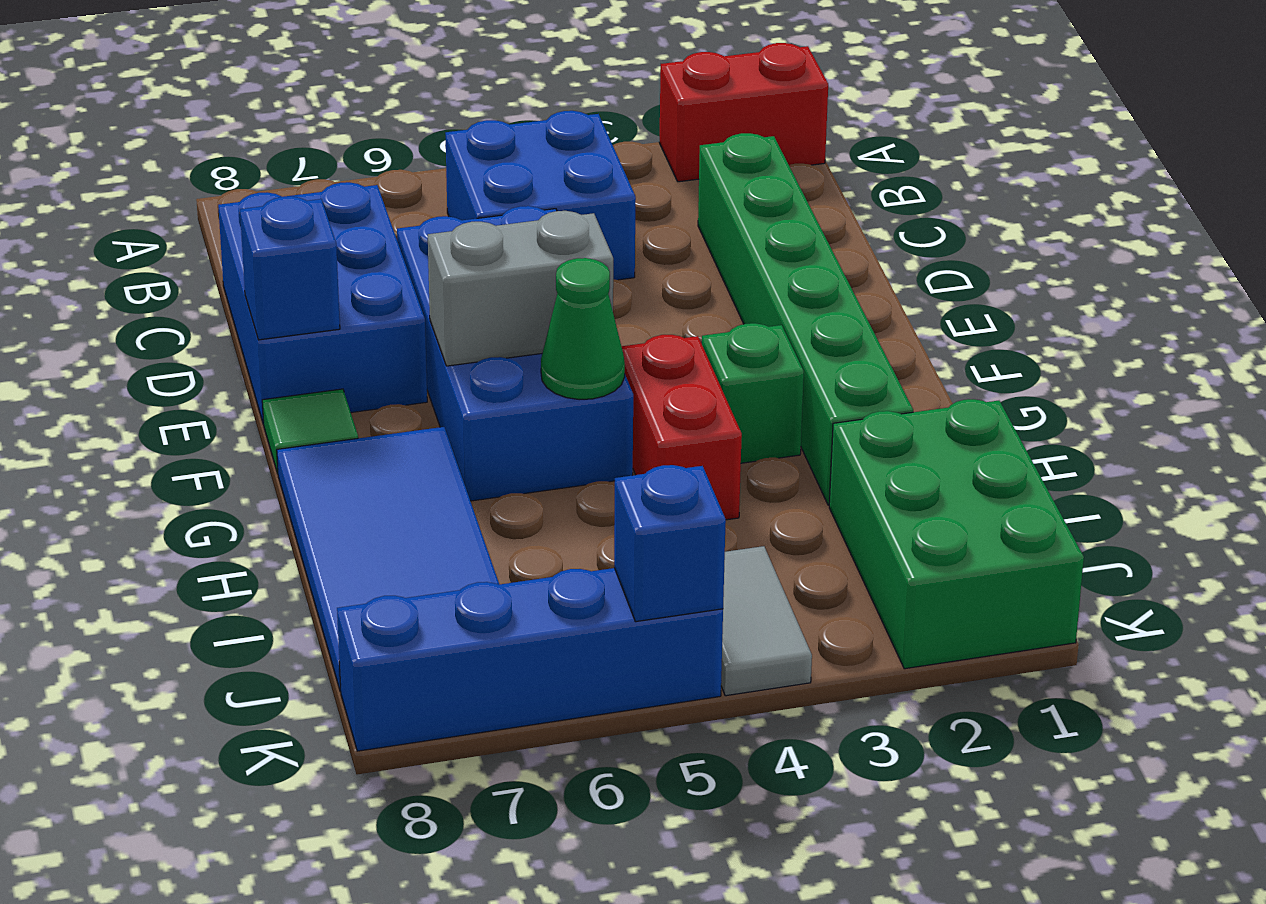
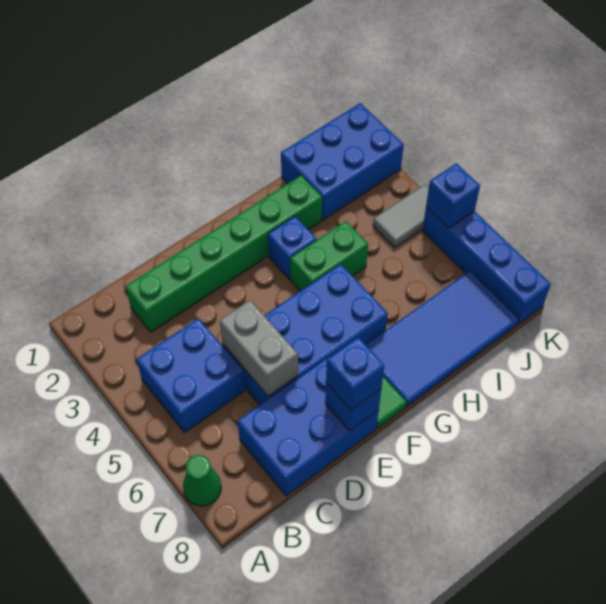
red 1x2 brick [659,43,828,182] -> none
none -> blue 1x1 brick [326,337,384,410]
grey 1x2 brick [428,211,613,366] -> grey 1x2 brick moved to [220,300,298,396]
green 1x1 brick [702,323,804,463] -> blue 1x1 brick [268,216,317,279]
red 1x2 brick [622,335,742,520] -> green 1x2 brick [290,221,368,291]
green 1x1 cone [541,258,625,400] -> green 1x1 cone moved to [183,455,221,506]
green 2x3 brick [829,399,1084,669] -> blue 2x3 brick [281,103,404,220]

